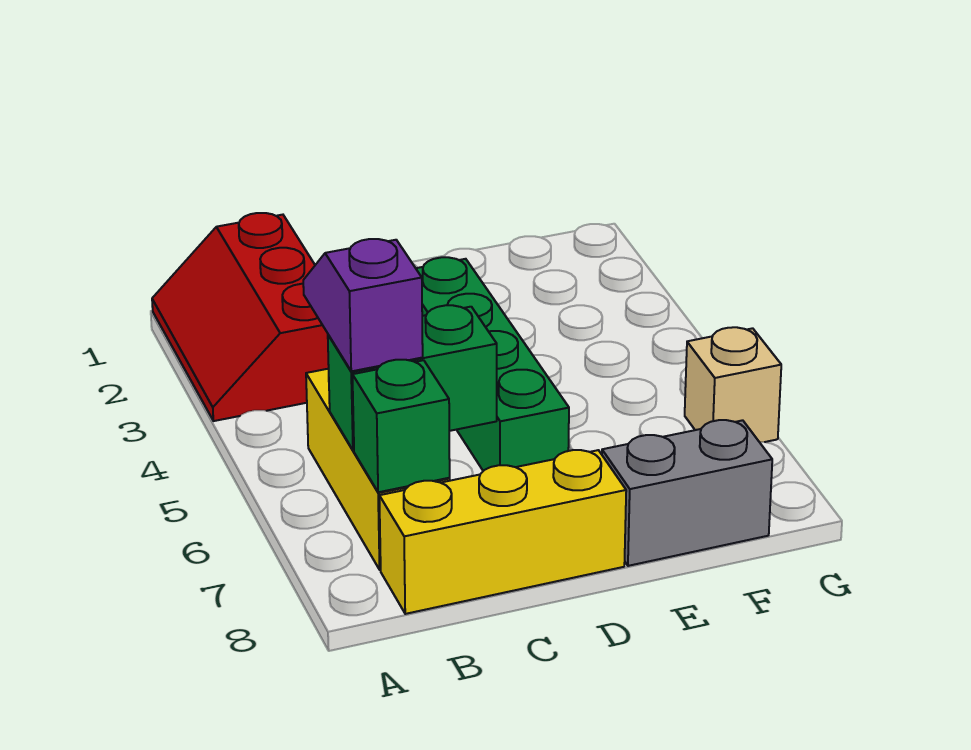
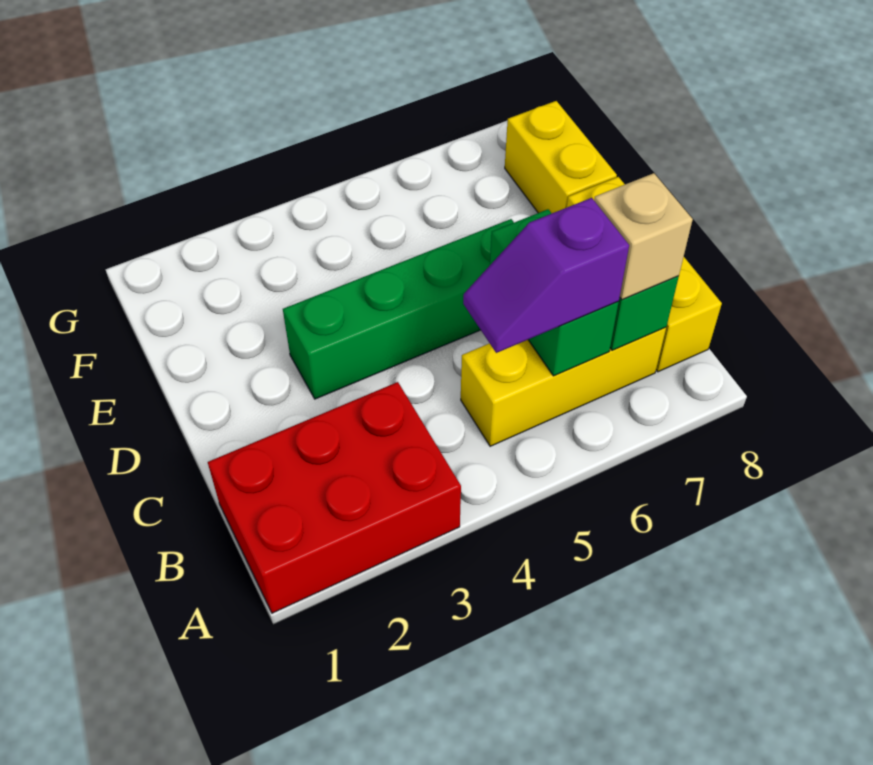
red 2x3 slope [152,213,329,421] -> red 2x3 brick [208,382,461,613]
grey 1x2 brick [602,420,772,566] -> yellow 1x2 brick [505,101,617,213]
tan 1x1 brick [685,327,781,442] -> tan 1x1 brick moved to [594,173,693,300]

